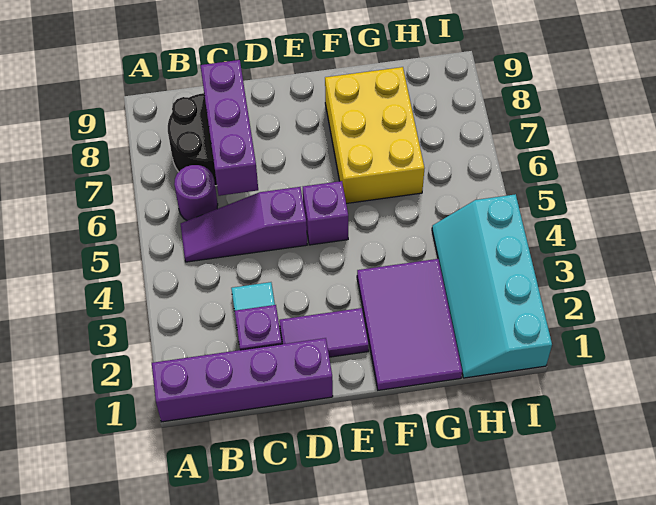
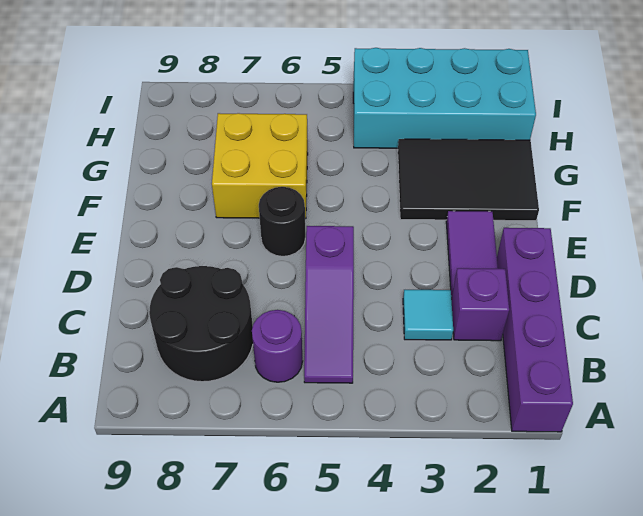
purple 1x3 brick [200,60,258,196] -> none
purple 1x1 brick [303,181,348,245] -> none
none -> black 1x1 round brick [259,187,305,256]
purple 2x3 tile [357,259,462,390] -> black 2x3 tile [398,139,539,221]
yellow 2x3 brick [325,67,425,204] -> yellow 2x2 brick [212,113,308,219]
cyan 2x4 slope [432,194,552,378] -> cyan 2x4 brick [353,48,536,148]

